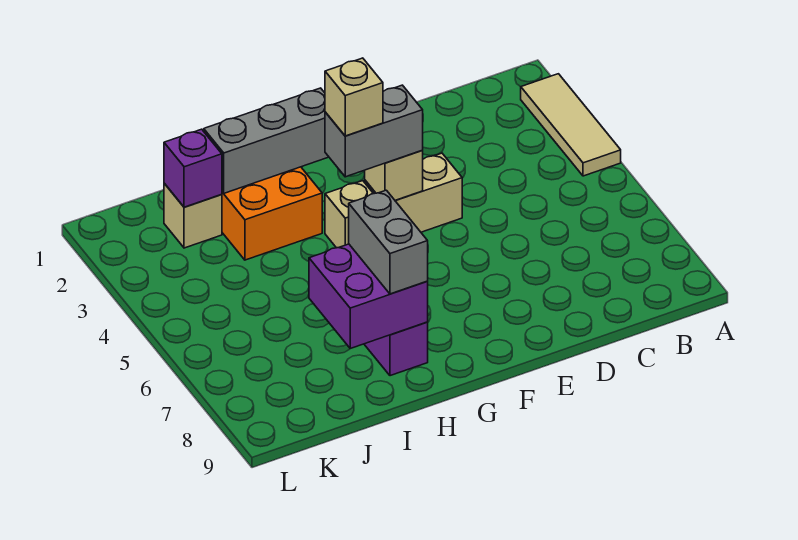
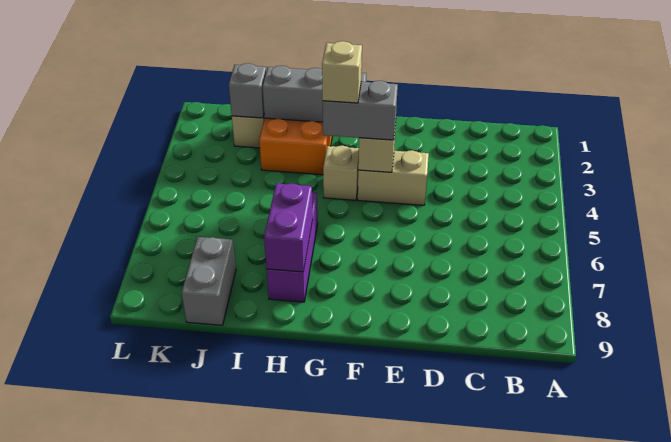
tan 1x3 tile [521,74,621,176] -> none
purple 2x2 brick [309,244,428,348] -> purple 1x2 brick [264,183,313,272]
grey 1x2 brick [349,190,428,294] -> grey 1x2 brick moved to [182,237,236,325]
purple 1x1 brick [164,129,222,207] -> grey 1x1 brick [229,63,266,118]

